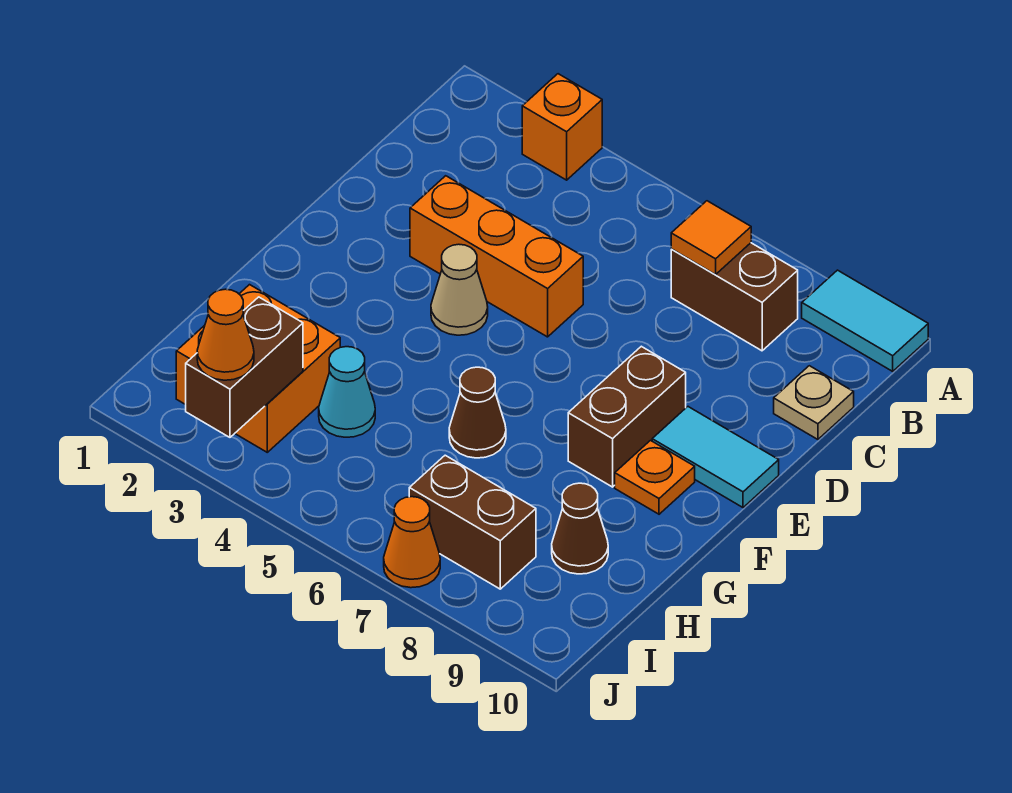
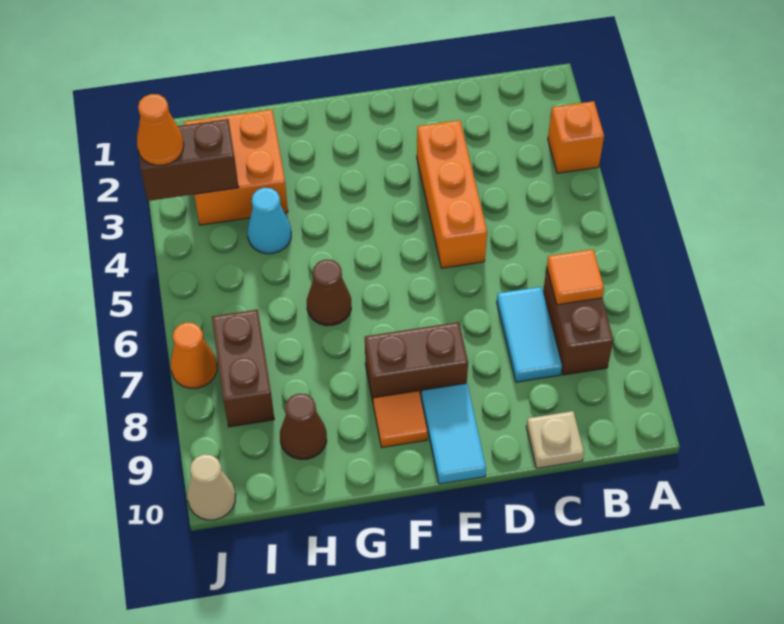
cyan 1x2 tile [802,270,928,371] -> cyan 1x2 tile moved to [497,287,562,382]
tan 1x1 cone [431,244,488,335] -> tan 1x1 cone moved to [187,454,236,520]
orange 1x1 plate [615,441,695,514] -> orange 1x1 tile [373,391,428,447]

